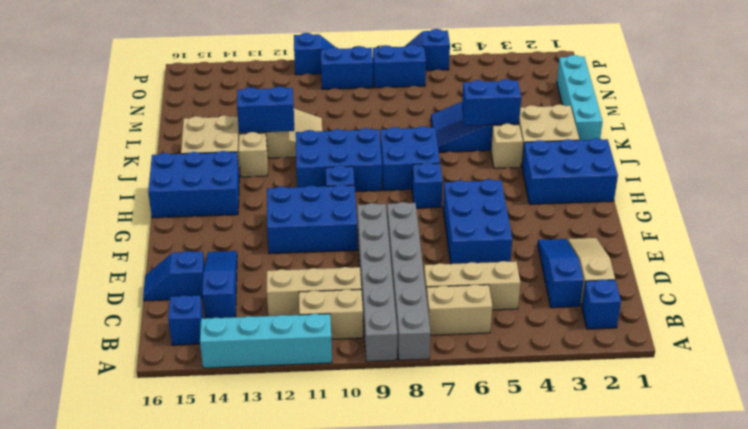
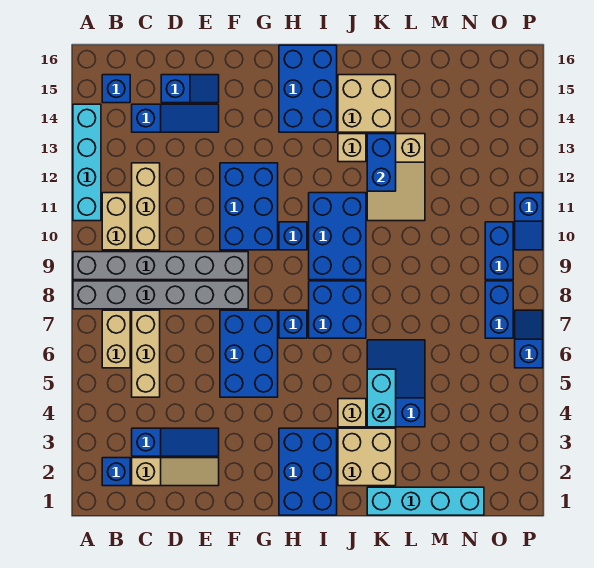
blue 1x2 slope [143,251,205,301] -> blue 1x2 slope turned to [161,75,219,103]
blue 2x3 brick [443,179,512,264] -> blue 2x3 brick turned to [220,310,278,397]
blue 1x2 brick [462,79,521,125] -> cyan 1x2 brick [367,369,396,427]

